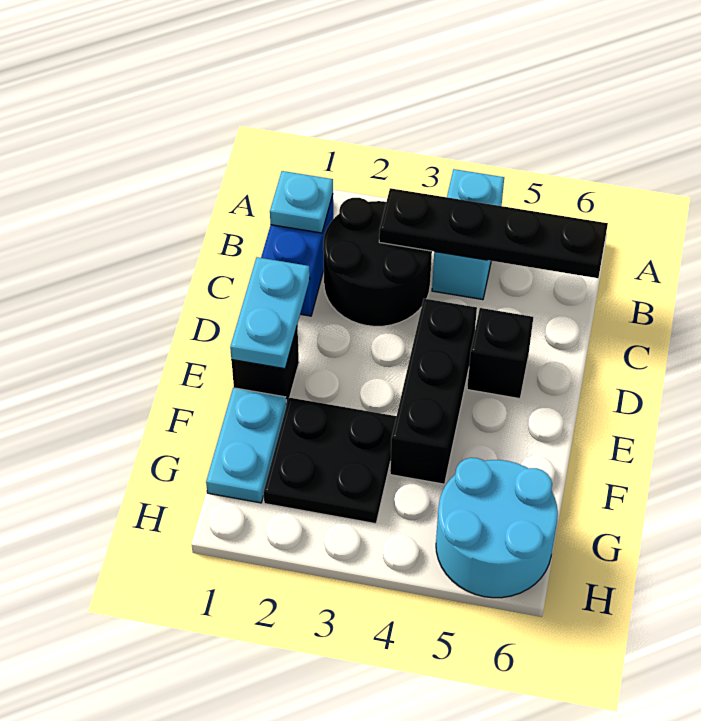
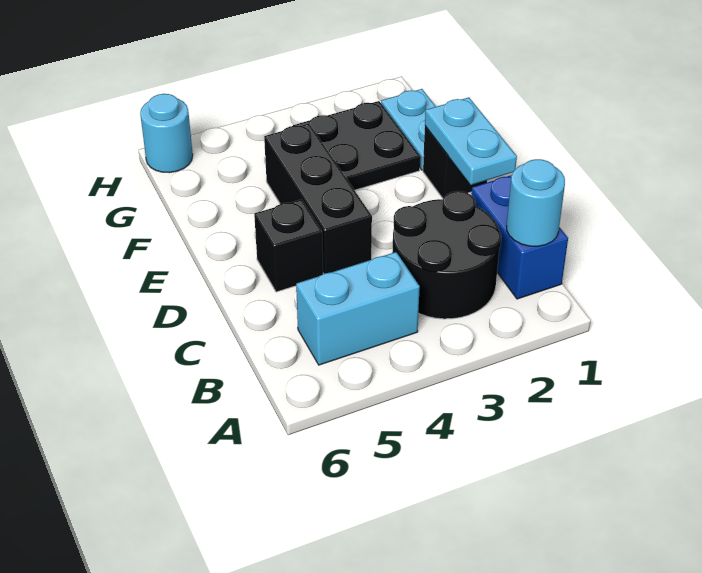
cyan 1x2 brick [432,169,504,300] -> cyan 1x2 brick turned to [296,252,420,365]
cyan 1x1 plate [270,171,333,233] -> cyan 1x1 round brick [507,159,565,246]
black 1x4 plate [379,188,608,278] -> none
cyan 2x2 round brick [436,458,558,598] -> cyan 1x1 round brick [140,94,193,173]

